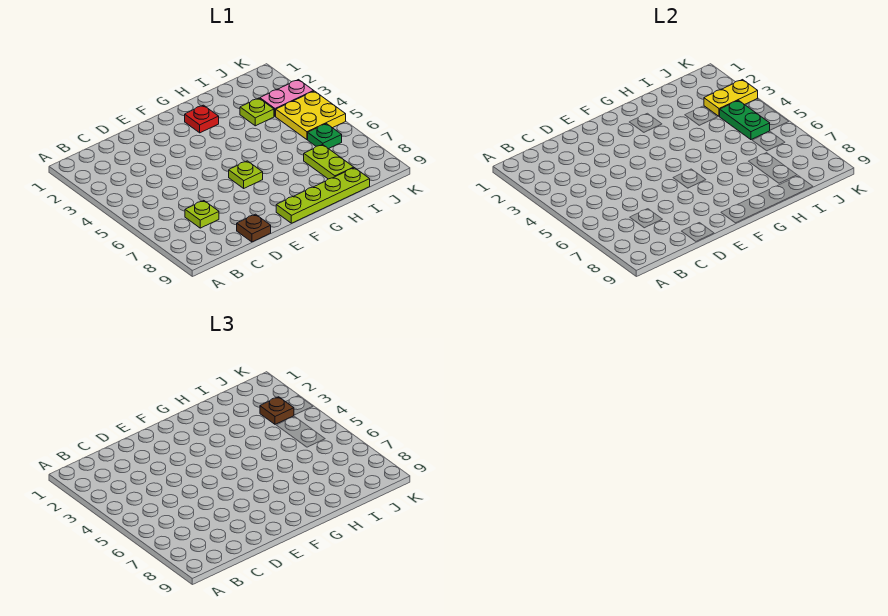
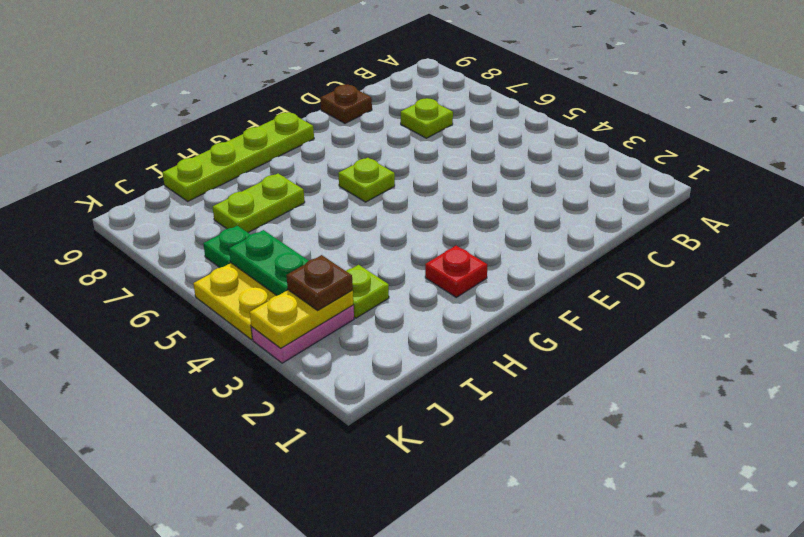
lime 1x2 plate [304,145,354,179] -> lime 1x2 plate turned to [213,174,305,233]

